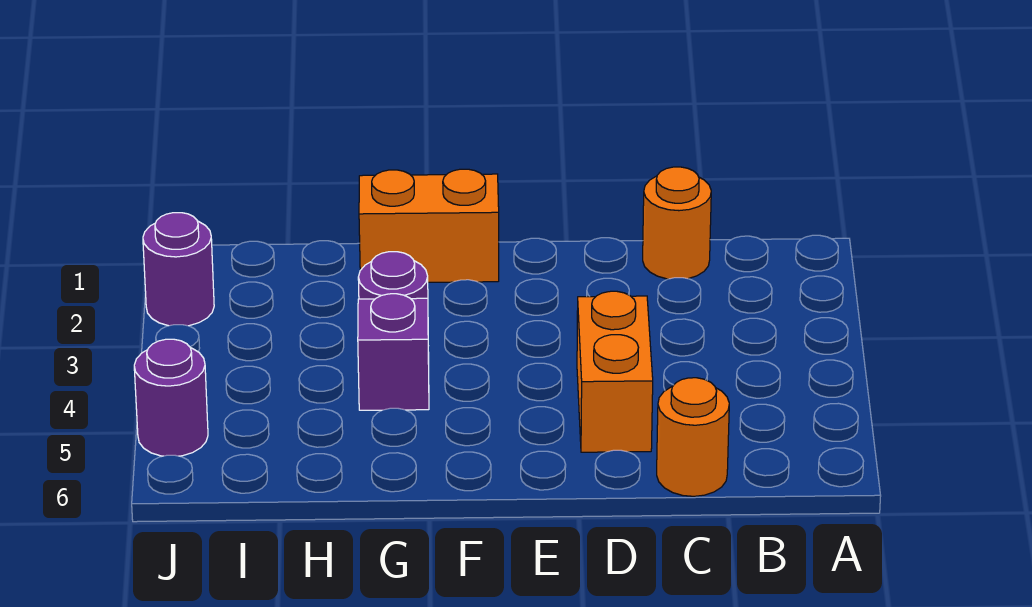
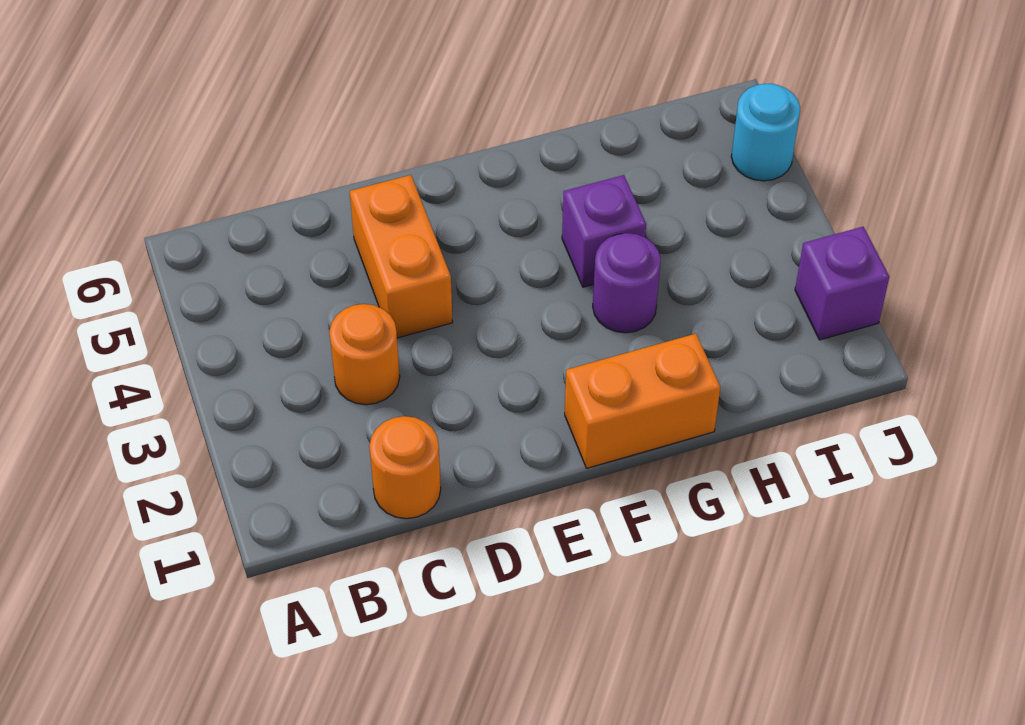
orange 1x1 round brick [657,378,729,496] -> orange 1x1 round brick moved to [329,304,400,405]
purple 1x1 round brick [143,213,214,326] -> purple 1x1 brick [795,227,889,340]
purple 1x1 round brick [134,339,208,456] -> cyan 1x1 round brick [731,84,800,181]

